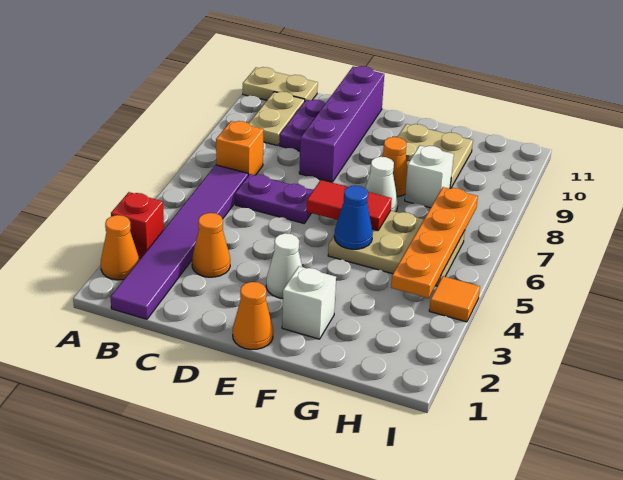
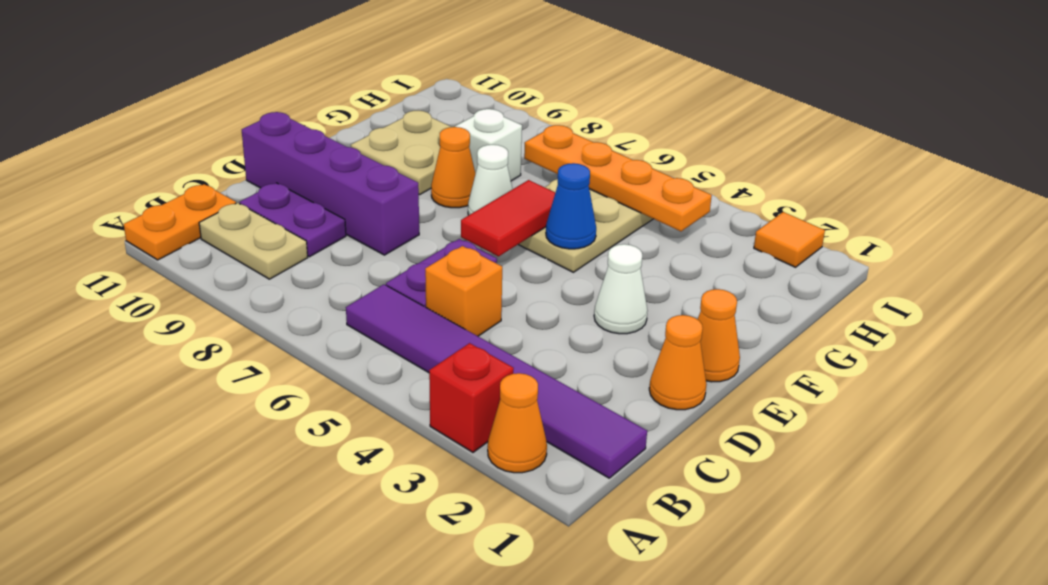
tan 1x2 plate [243,67,318,101] -> orange 1x2 plate [124,184,236,260]
orange 1x1 brick [216,121,264,176] -> orange 1x1 brick moved to [425,246,502,336]
orange 1x1 cone [192,213,230,277] -> orange 1x1 cone moved to [649,315,707,410]
white 1x1 brick [282,266,336,339] -> none
orange 1x1 tile [429,276,480,322] -> orange 1x1 tile moved to [754,212,825,267]

